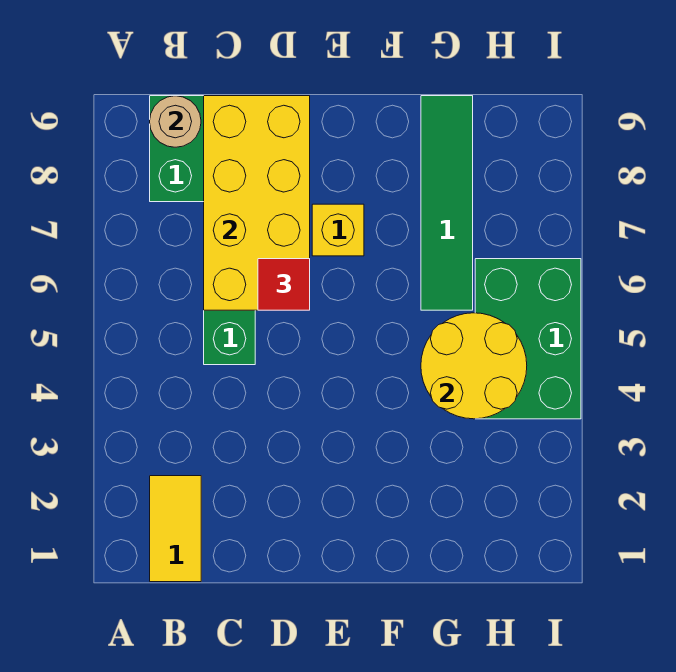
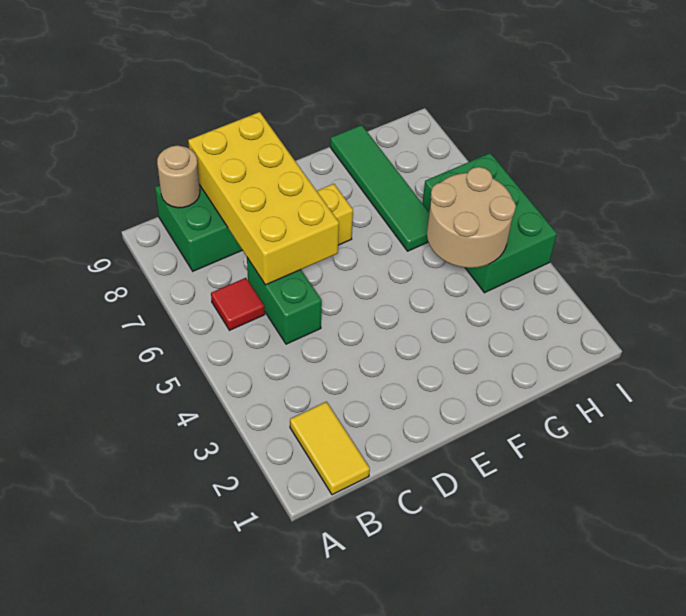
red 1x1 tile [258,259,310,310] -> red 1x1 tile moved to [211,278,265,330]
yellow 2x2 round brick [421,313,527,419] -> tan 2x2 round brick [427,167,516,268]

